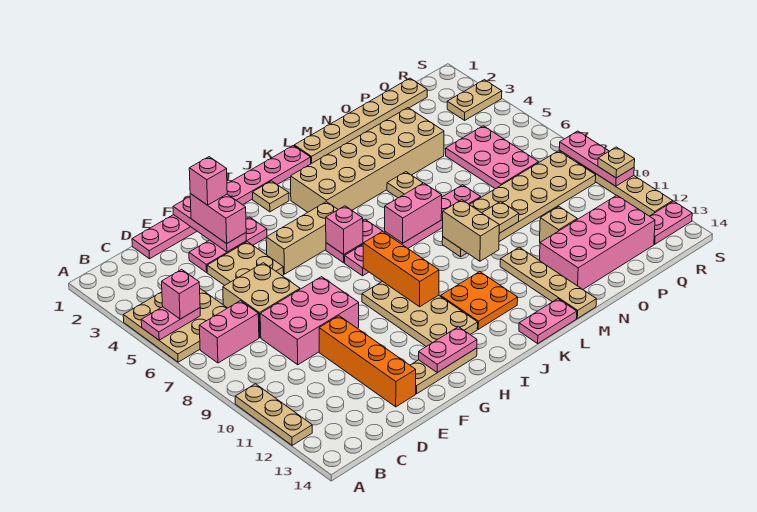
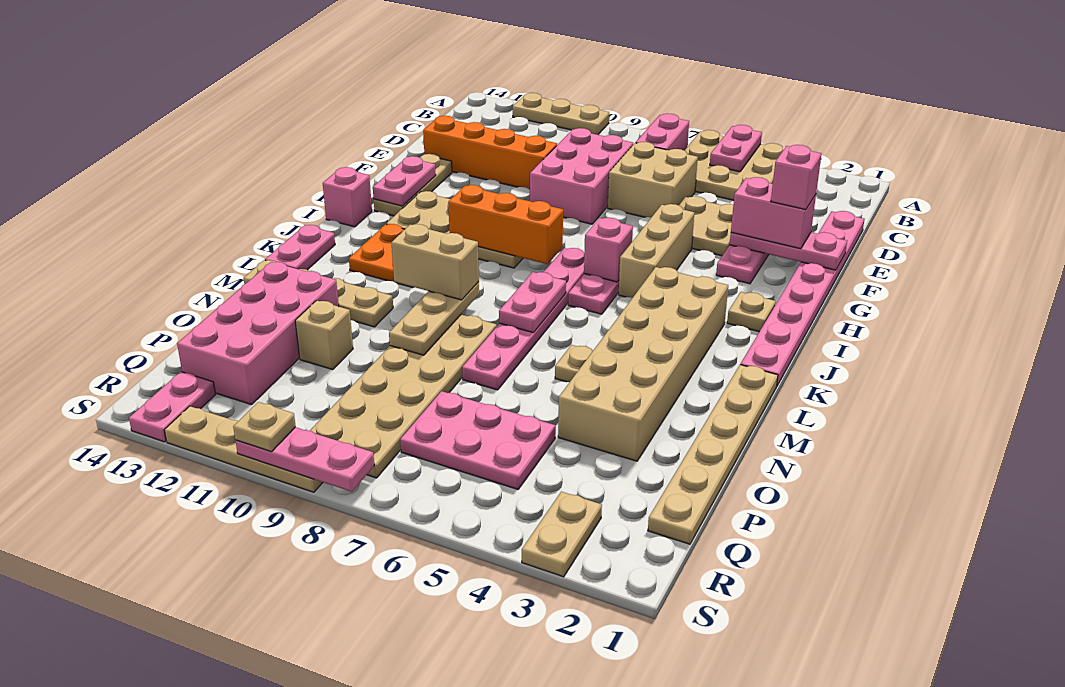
pink 1x1 brick [162,269,200,319] -> pink 1x1 brick moved to [323,167,372,227]
pink 1x2 brick [385,183,442,243] -> pink 1x2 plate [499,272,566,333]

